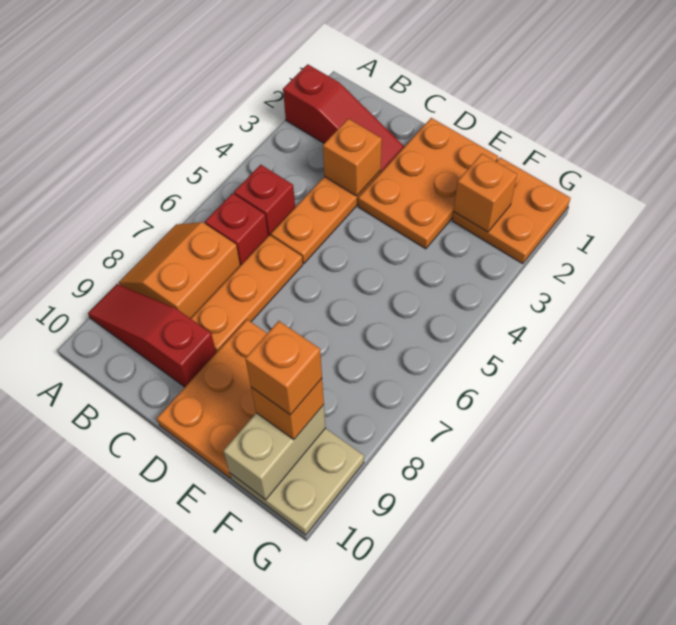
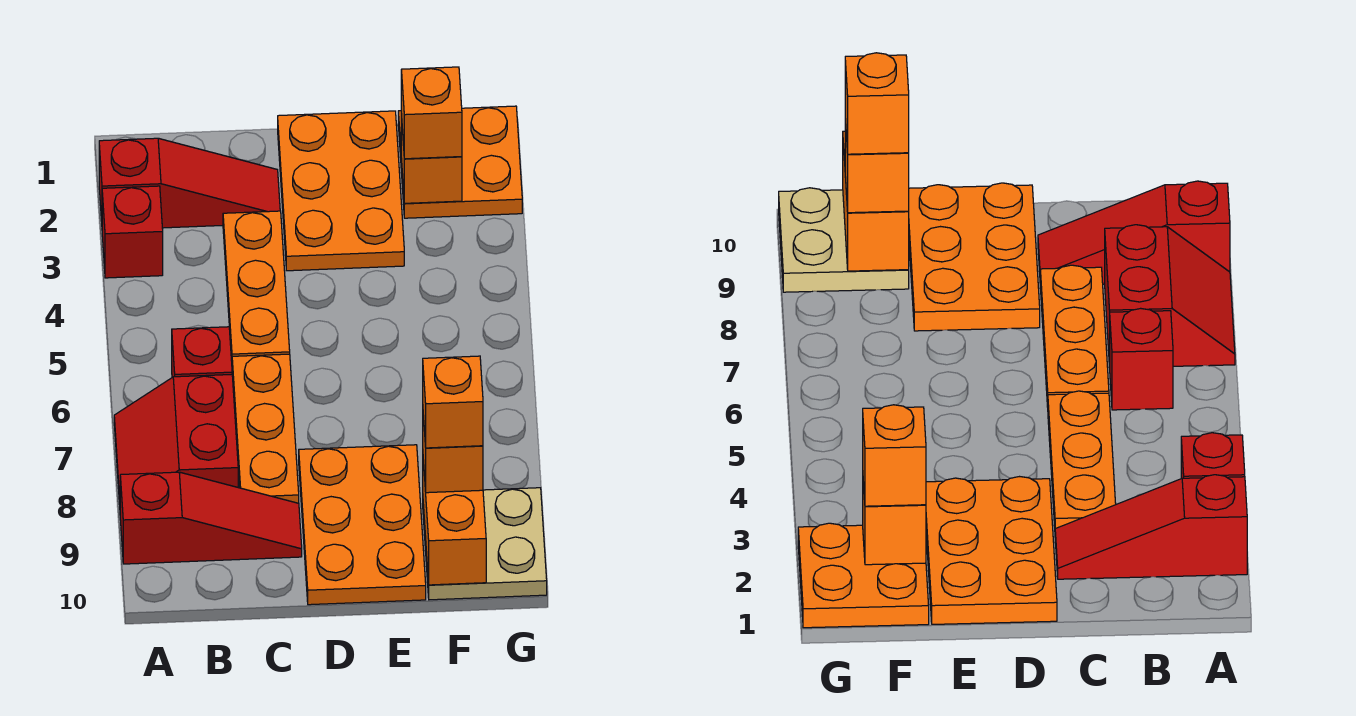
orange 2x2 slope [119,222,240,319] -> red 2x2 slope [114,374,238,505]
red 1x3 slope [88,284,216,387] -> red 1x3 slope turned to [120,472,302,564]
red 1x1 brick [234,165,295,236] -> red 1x1 brick moved to [102,186,163,278]
orange 1x1 brick [323,119,382,196] -> orange 1x1 brick moved to [401,67,462,159]
tan 1x2 brick [223,405,325,500] -> orange 1x2 brick [423,460,486,585]

